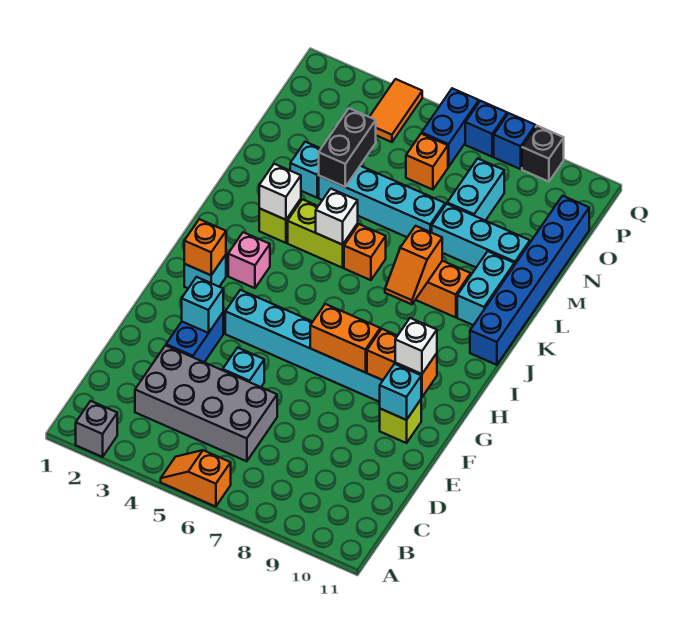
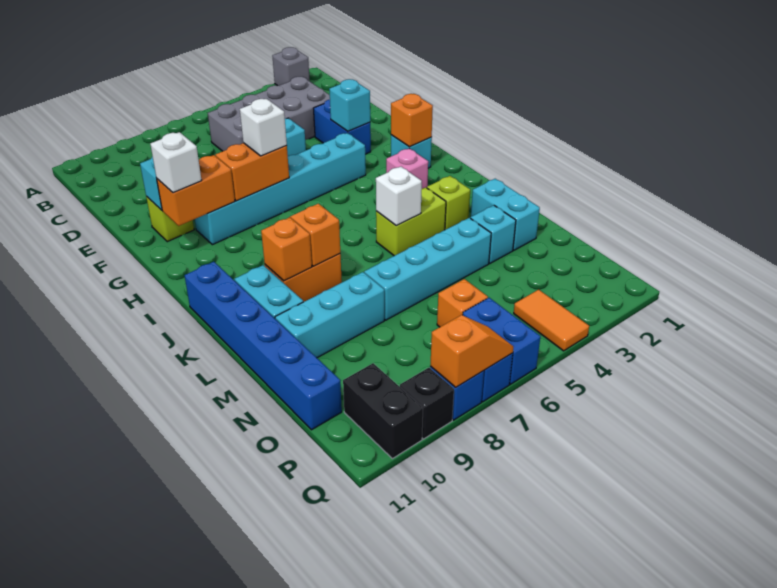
orange 1x2 slope [161,450,231,507] -> orange 1x2 slope moved to [430,315,513,387]
white 1x1 brick [259,164,301,220] -> white 1x1 brick moved to [240,99,287,156]
orange 1x1 brick [344,224,386,280] -> orange 1x1 brick moved to [261,217,312,281]
black 1x2 brick [319,108,376,187] -> black 1x2 brick moved to [343,363,423,459]
cyan 1x2 brick [447,159,504,221] -> cyan 1x2 brick moved to [471,179,540,250]

